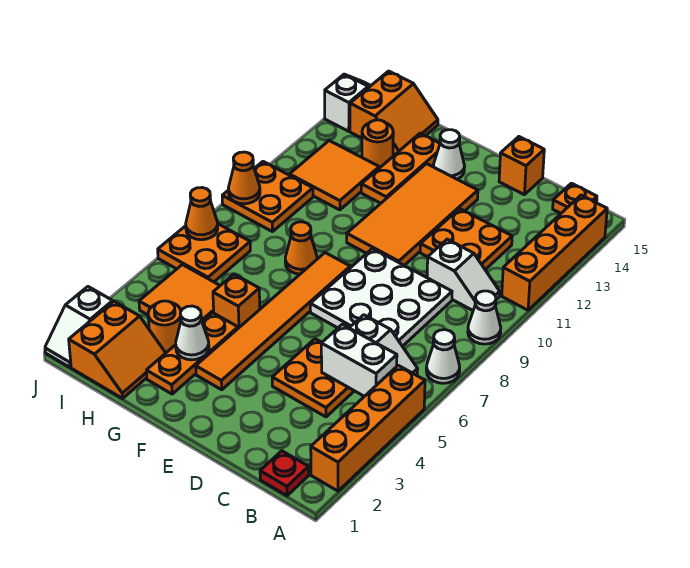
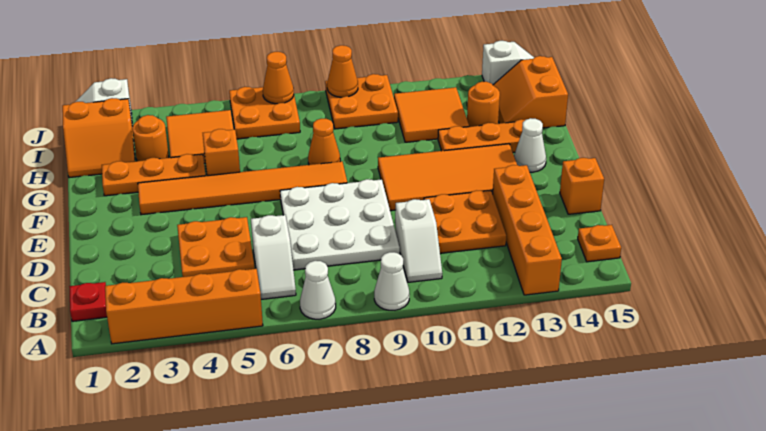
orange 1x4 brick [502,195,607,310] -> orange 1x4 brick turned to [493,165,562,295]
white 1x2 brick [321,324,397,396] -> none
white 1x1 cone [176,306,209,360] -> none
orange 2x2 slope [350,71,438,155] -> orange 2x2 slope turned to [493,56,568,128]

